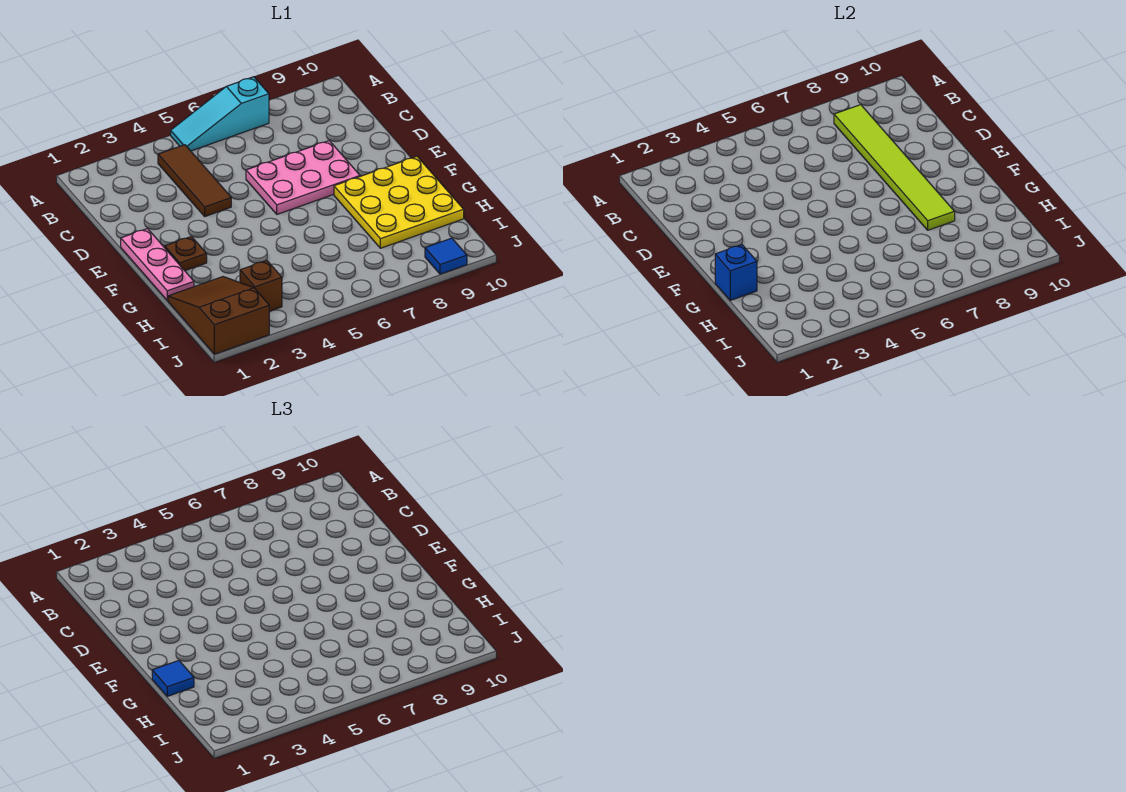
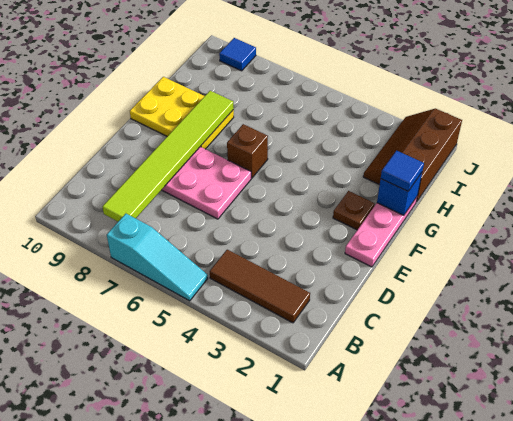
brown 1x3 tile [158,145,231,216] -> brown 1x3 tile turned to [210,250,310,323]
yellow 3x3 plate [334,157,464,248] -> yellow 2x3 plate [130,77,234,149]
brown 2x3 slope [168,277,269,354] -> brown 2x3 slope turned to [363,108,462,202]
brown 1x1 brick [240,260,282,311] -> brown 1x1 brick moved to [227,124,268,178]

